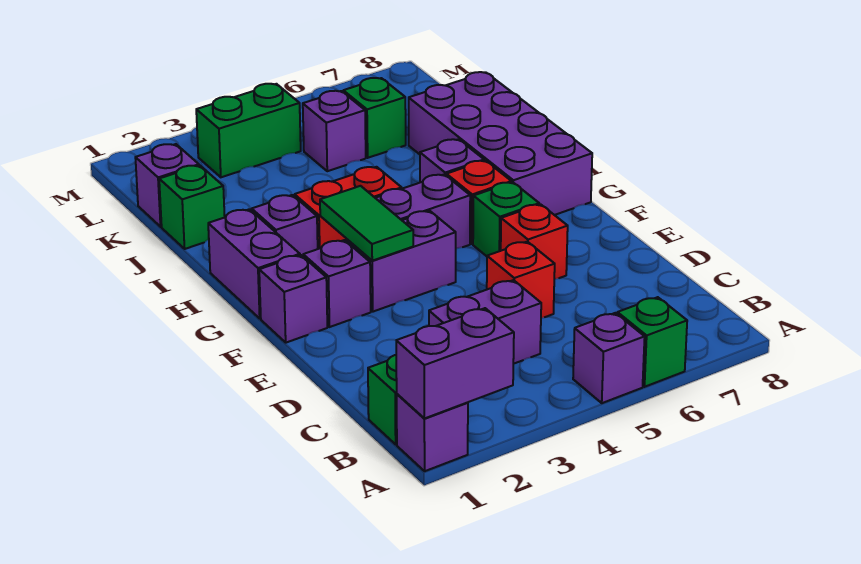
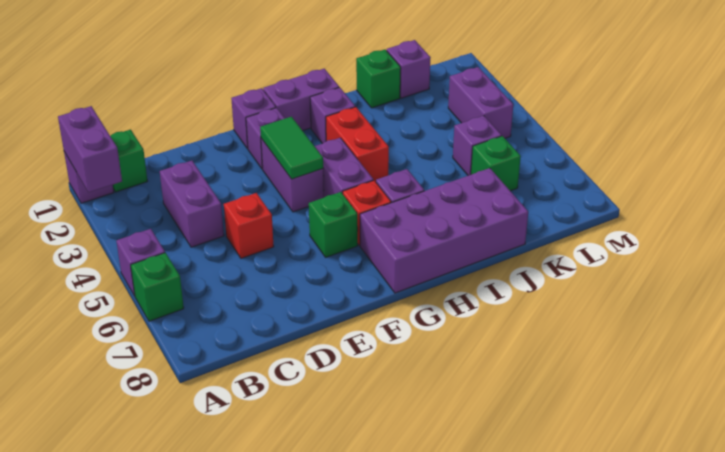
red 1x1 brick [501,204,568,279] -> none
green 1x2 tile [320,186,413,261] -> green 1x2 tile turned to [260,117,323,179]
green 1x2 brick [196,84,301,177] -> purple 1x2 brick [448,67,513,138]

